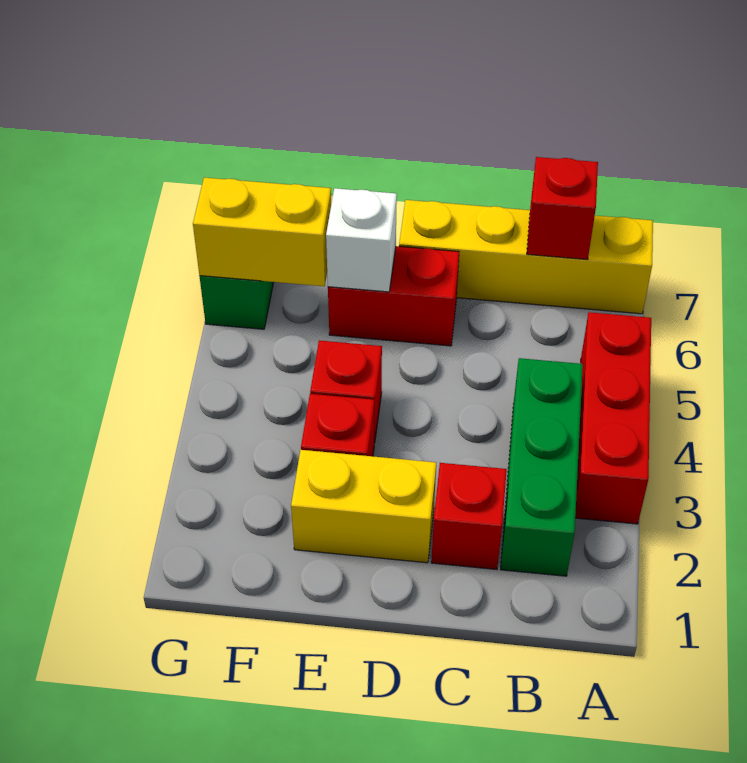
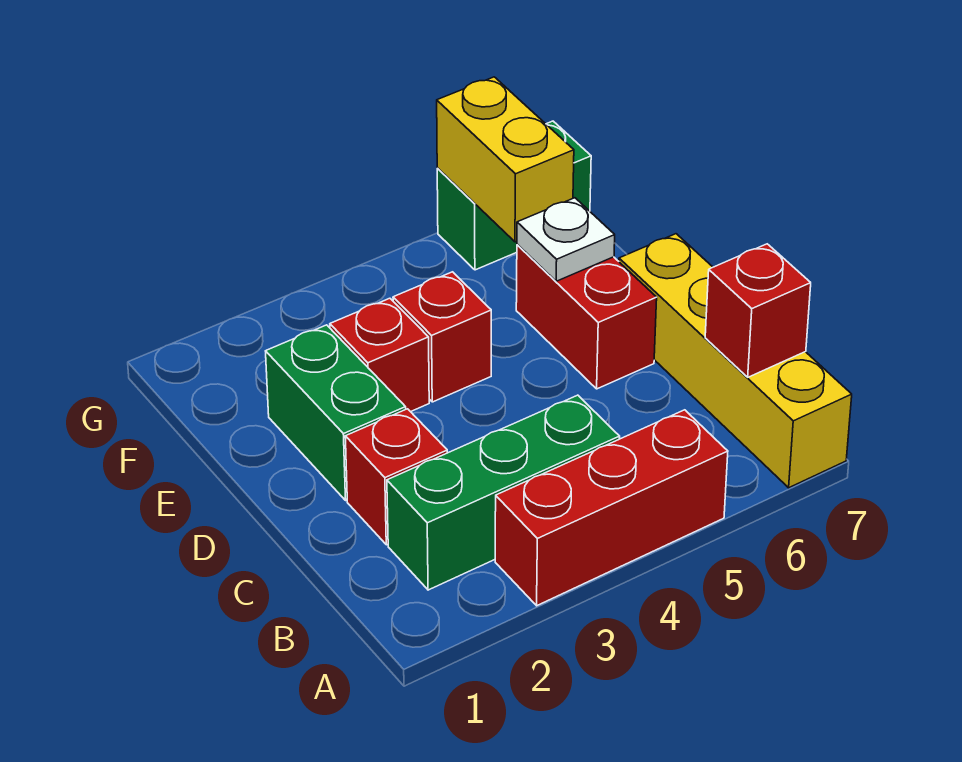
yellow 1x2 brick [291,450,436,563] -> green 1x2 brick [266,325,406,500]
white 1x1 brick [326,188,397,292] -> white 1x1 plate [517,198,615,281]

